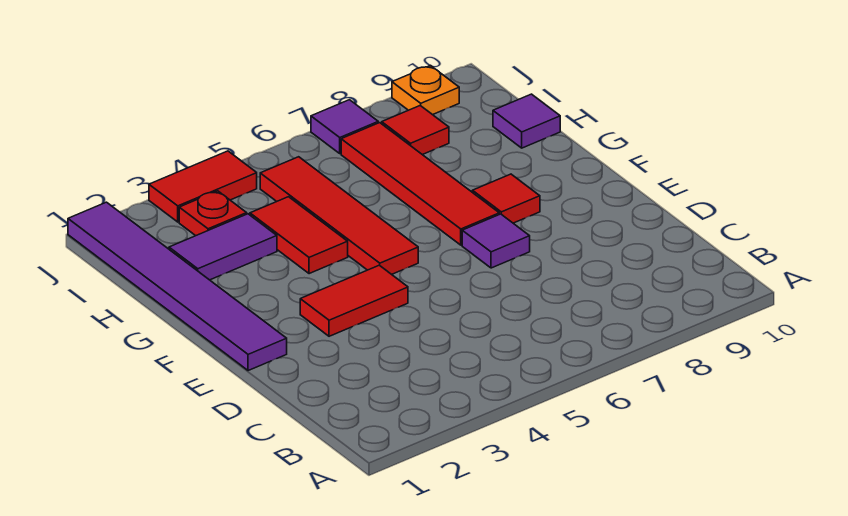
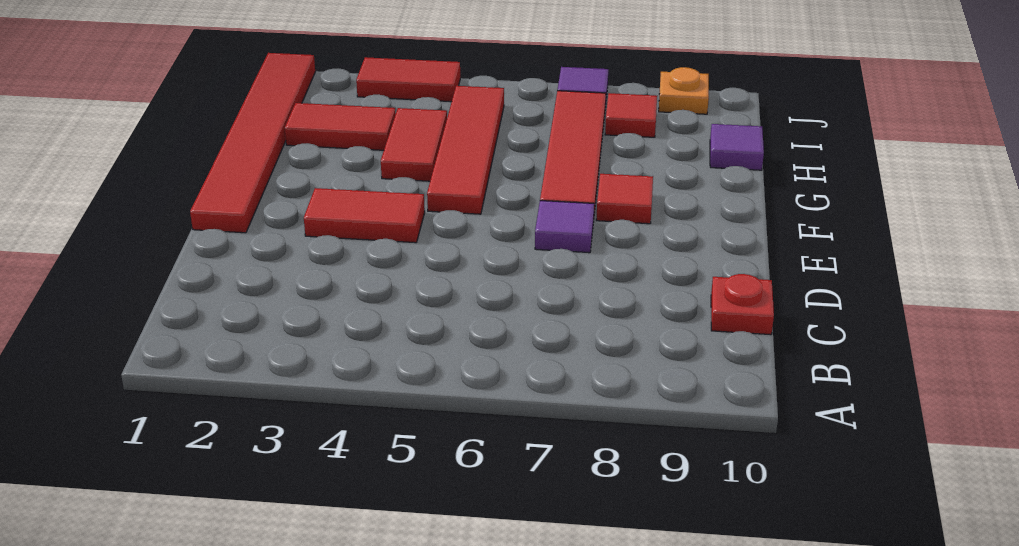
purple 1x6 tile [68,202,287,371] -> red 1x6 tile [190,53,315,233]
purple 1x2 tile [169,214,277,280] -> red 1x2 tile [285,103,396,150]
red 1x1 plate [179,191,247,236] -> red 1x1 plate moved to [711,274,774,335]

